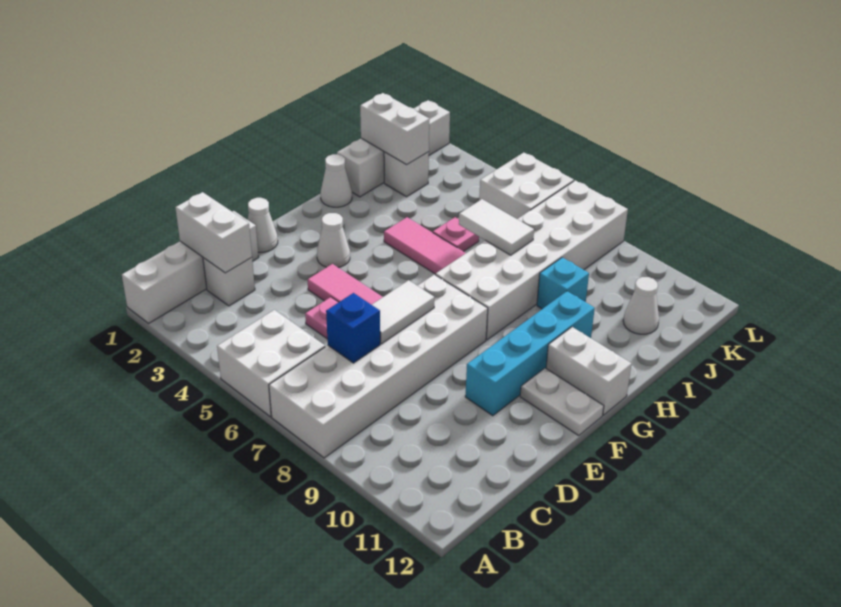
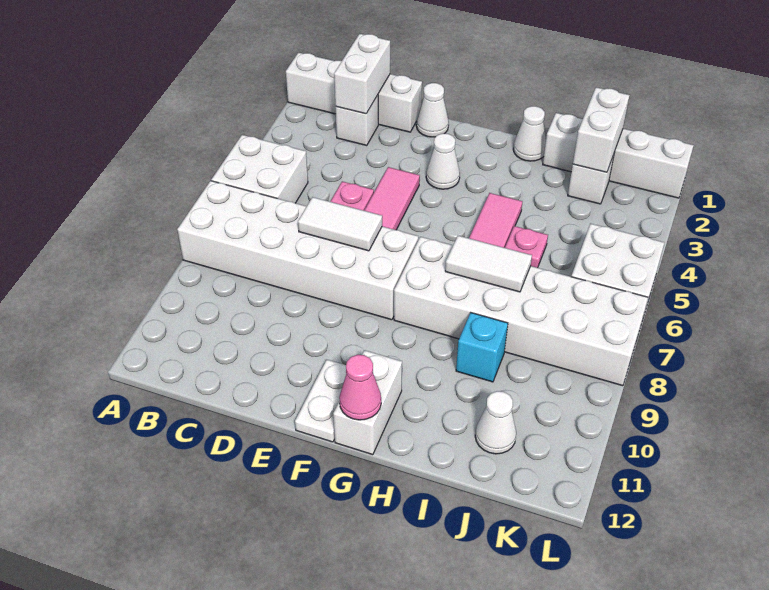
blue 1x1 brick [326,293,380,363] -> none
cyan 1x4 brick [465,291,595,416] -> none
none -> pink 1x1 cone [339,355,381,420]
white 1x2 tile [459,199,534,255] -> white 1x2 tile turned to [445,236,532,292]

